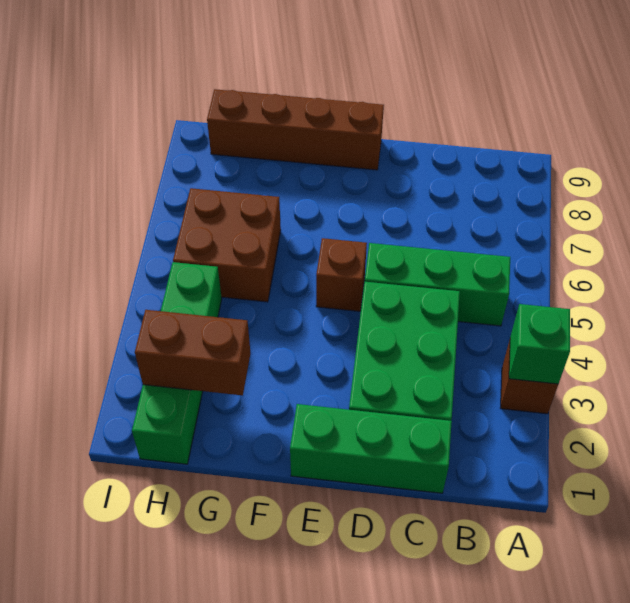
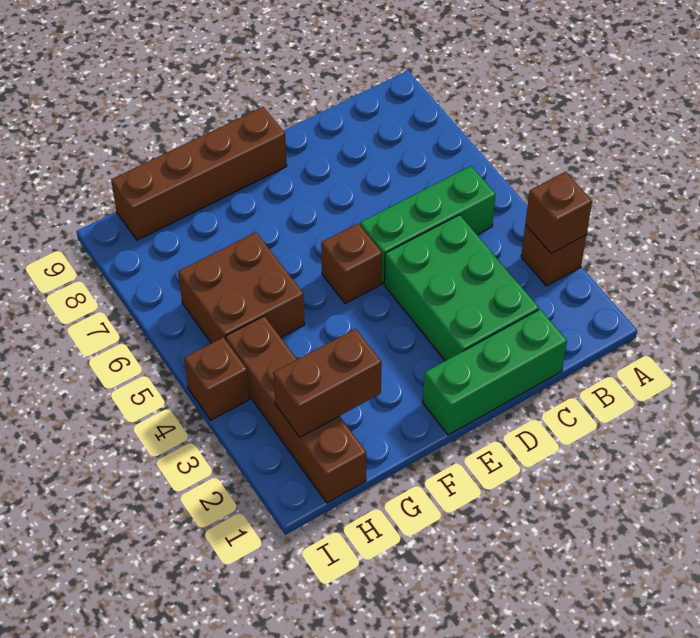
green 1x1 brick [509,304,570,384] -> brown 1x1 brick [525,172,592,254]
green 1x4 brick [132,262,222,464] -> brown 1x4 brick [226,316,366,503]
none -> brown 1x1 brick [184,337,249,420]

